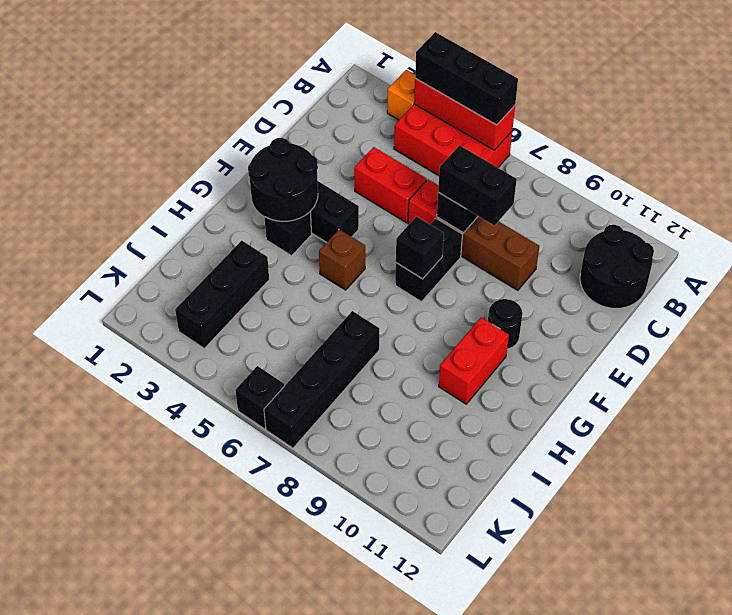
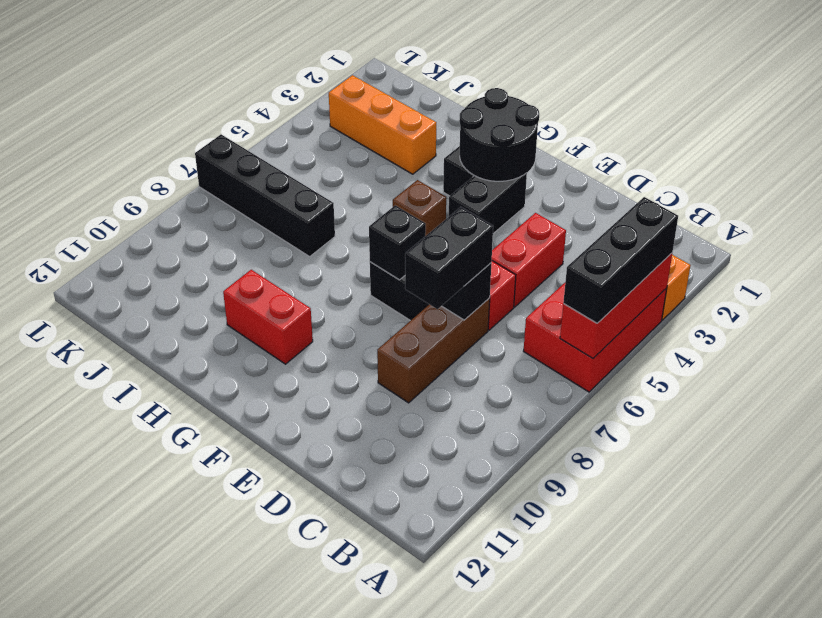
black 2x2 round brick [580,225,654,308] -> none
black 1x1 round brick [488,299,523,349] -> none
black 1x3 brick [175,240,269,348] -> orange 1x3 brick [329,75,436,174]
black 1x1 brick [235,366,285,429] -> none

